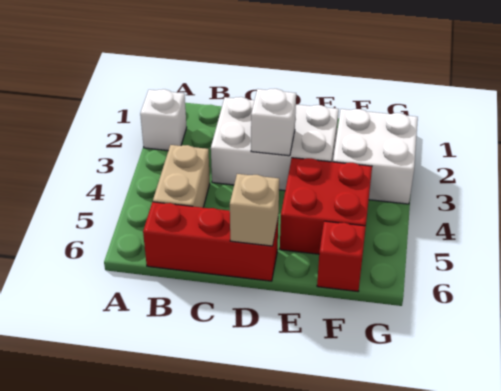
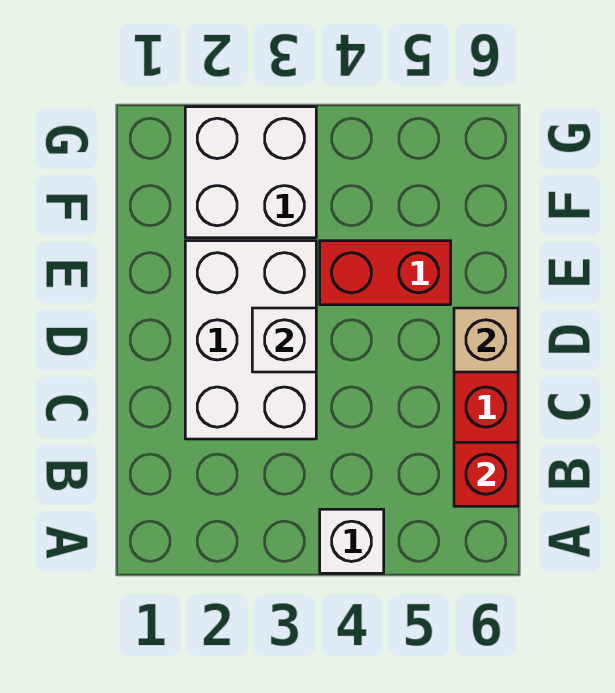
white 1x1 brick [140,89,187,150] -> white 1x1 brick moved to [320,509,384,573]
tan 1x2 brick [153,145,210,208] -> none
red 2x2 brick [280,158,372,254] -> red 1x2 brick [320,241,451,305]
red 1x1 brick [317,221,366,291] -> red 1x1 brick moved to [454,442,518,506]

